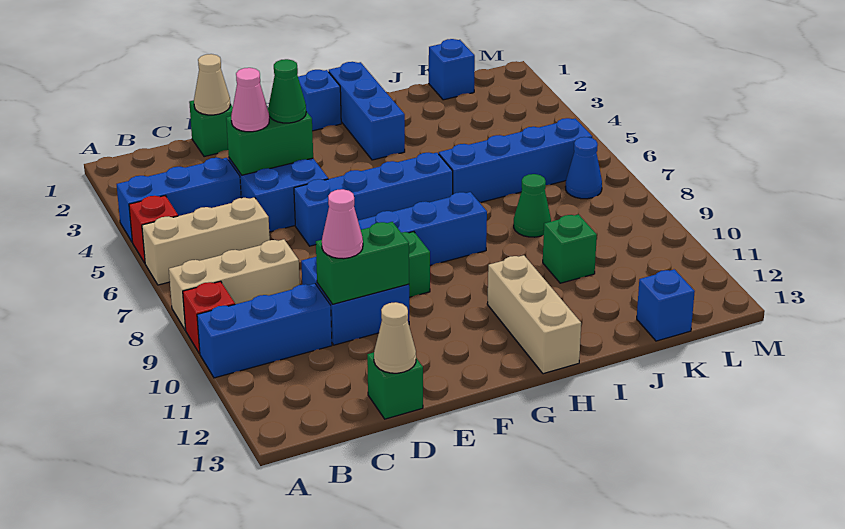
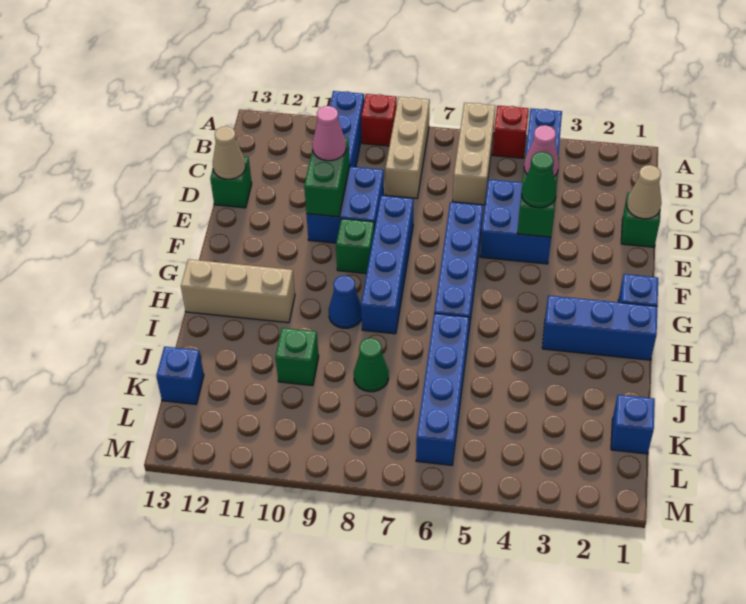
blue 1x1 cone [565,137,602,199] -> blue 1x1 cone moved to [329,276,362,328]

